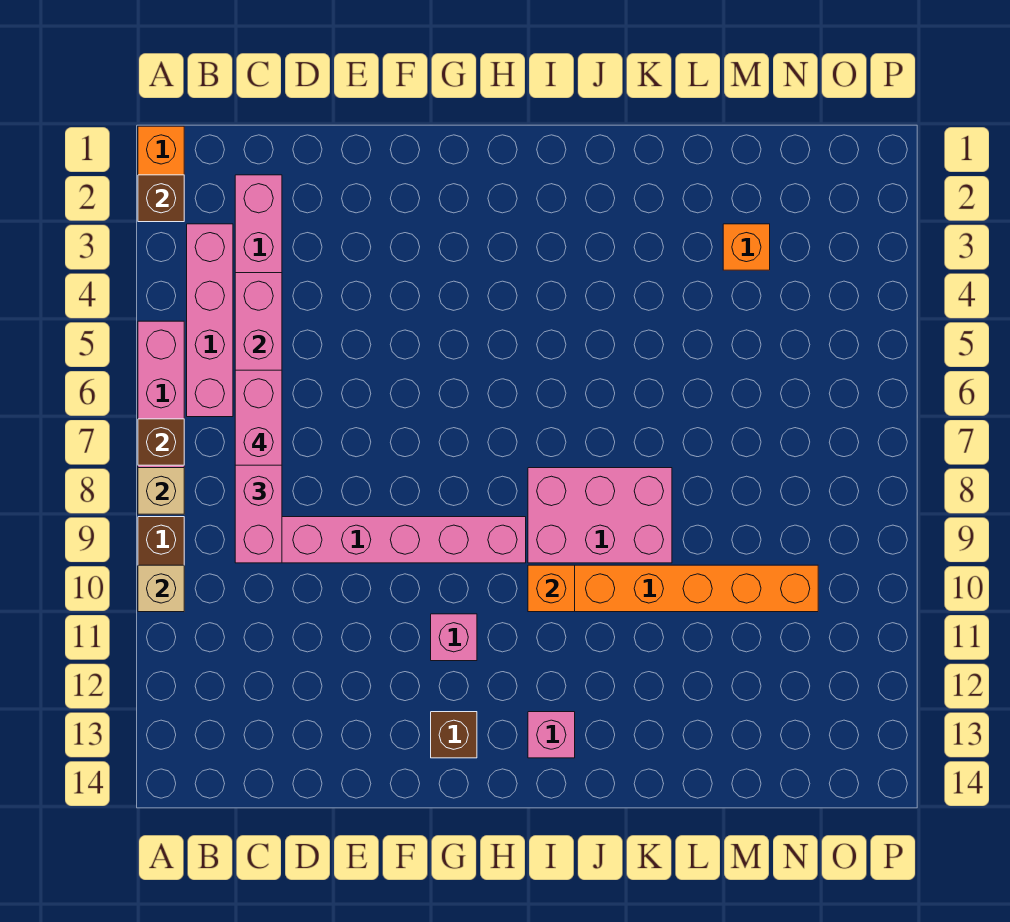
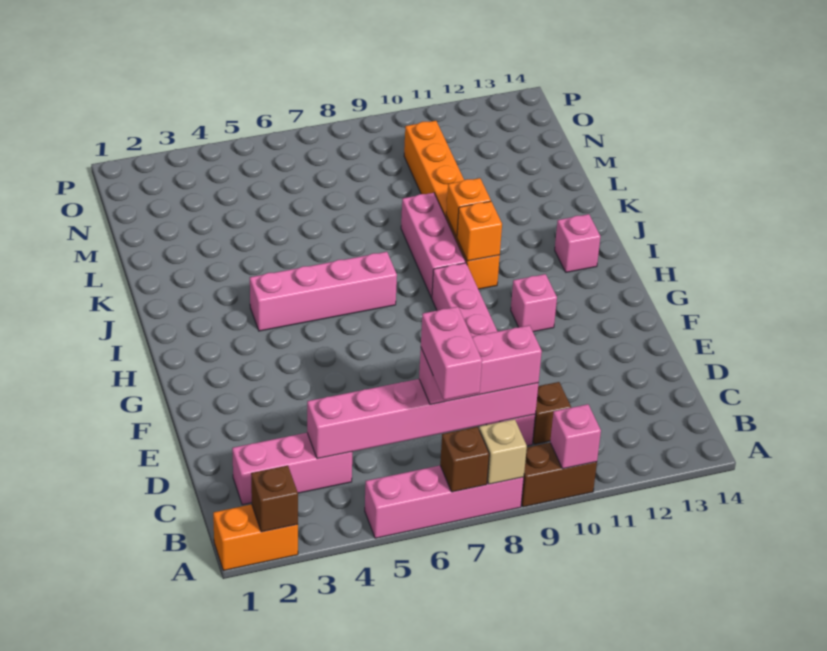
tan 1x1 brick [138,565,184,612] -> pink 1x1 brick [550,404,601,469]
pink 1x4 brick [187,224,233,417] -> pink 1x4 brick moved to [250,252,397,331]
pink 1x2 brick [235,370,282,465] -> pink 1x2 brick turned to [421,307,482,400]
brown 1x1 brick [431,712,477,758] -> brown 1x1 brick moved to [533,382,571,444]
pink 2x3 brick [528,468,672,563] -> pink 1x3 brick [401,193,466,298]
orange 1x1 brick [723,224,770,270] -> orange 1x1 brick moved to [446,178,491,237]

